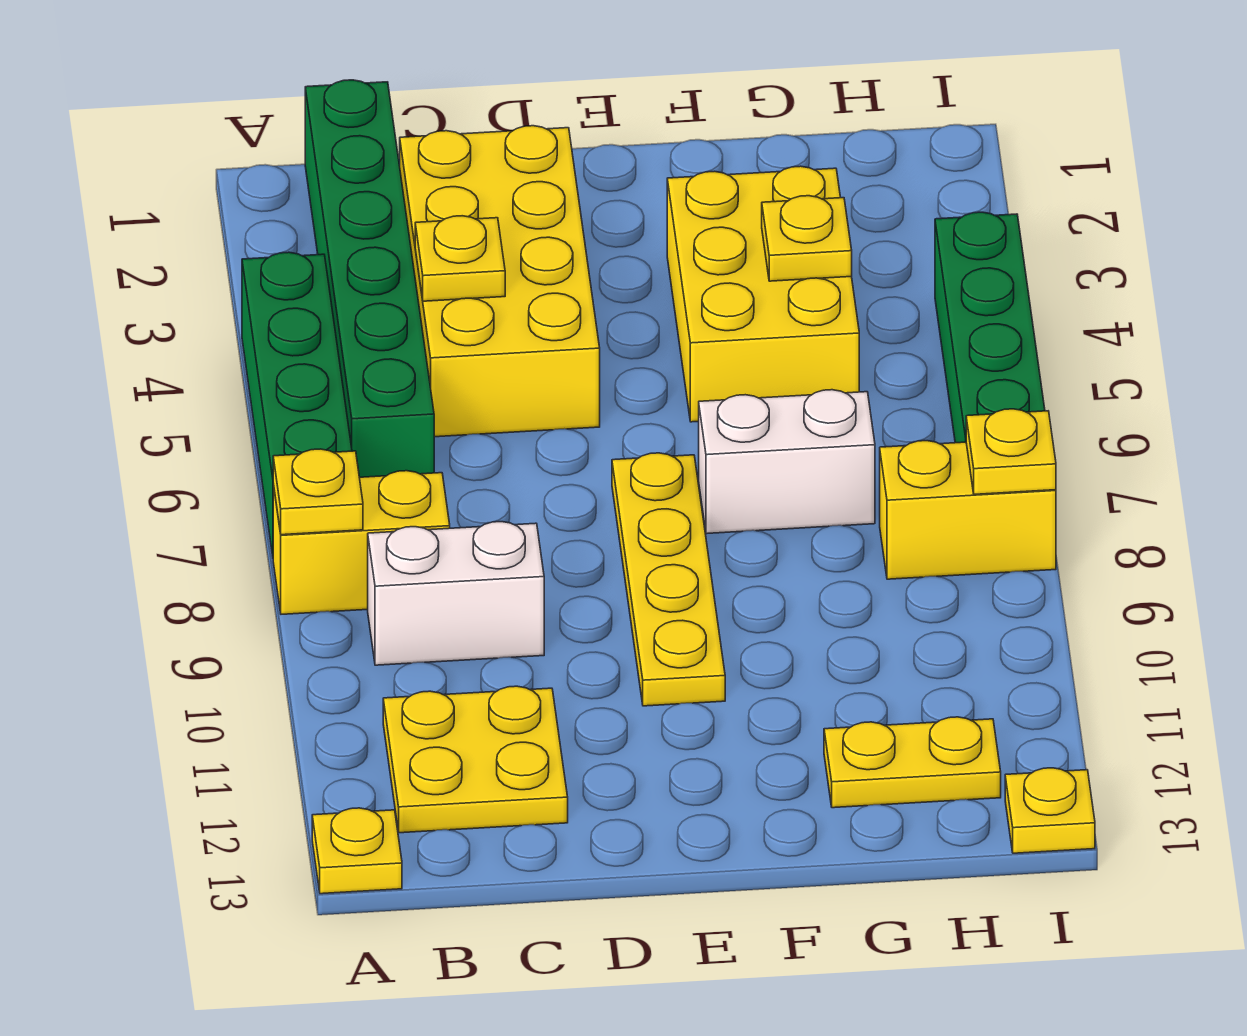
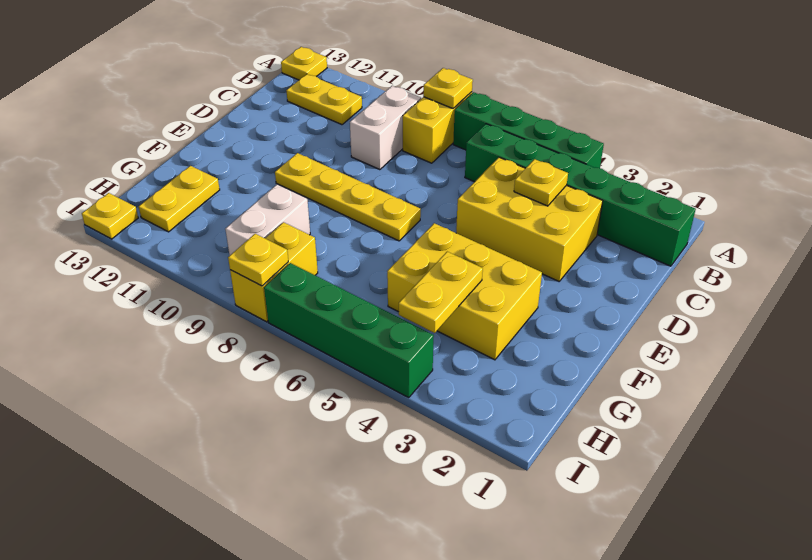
yellow 2x2 plate [383,686,568,833] -> yellow 1x2 plate [286,74,362,125]
yellow 2x4 brick [400,126,600,437] -> yellow 2x3 brick [456,157,603,281]
white 1x2 brick [699,390,875,534] -> white 1x2 brick moved to [225,184,310,256]
yellow 1x1 plate [762,196,852,281] -> yellow 1x2 plate [399,252,483,333]

